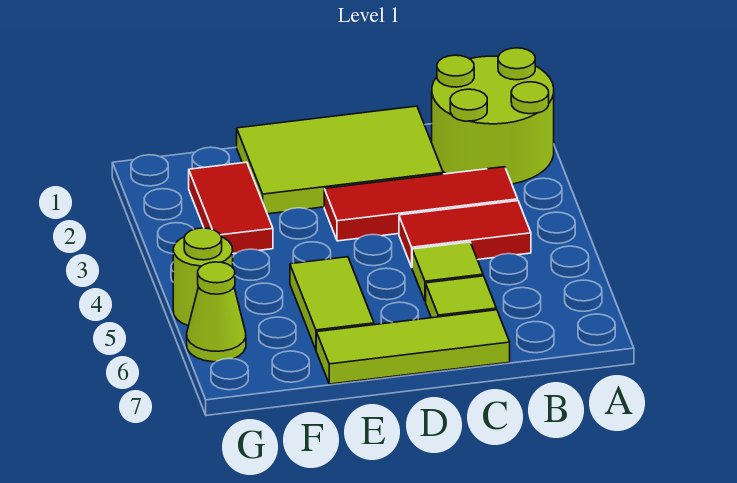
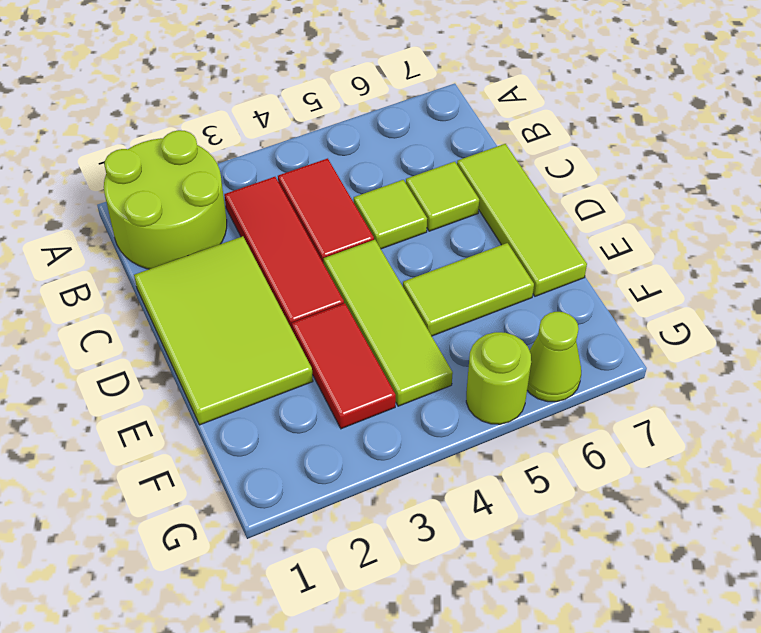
none -> lime 1x3 tile [324,240,453,406]
red 1x2 tile [189,162,273,254] -> red 1x2 tile turned to [292,303,396,429]

